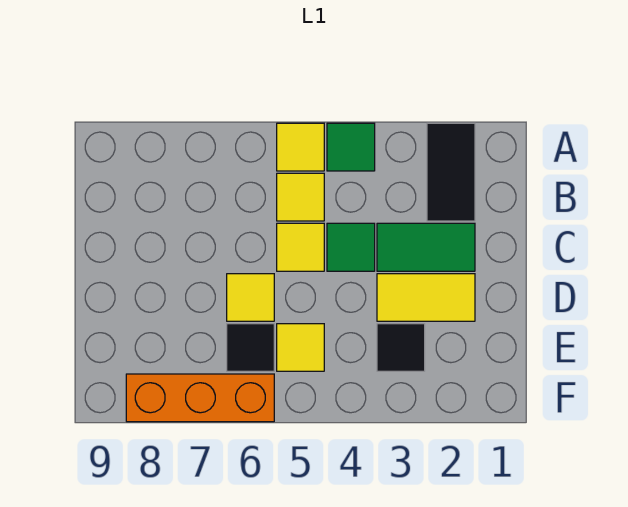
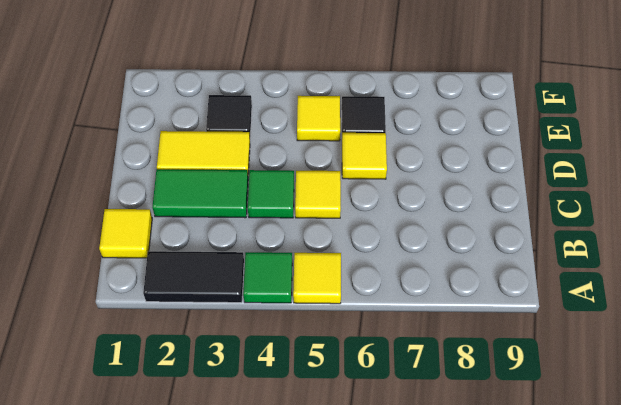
black 1x2 tile [427,123,475,221] -> black 1x2 tile turned to [143,251,244,303]
yellow 1x1 tile [277,173,324,221] -> yellow 1x1 tile moved to [99,209,152,258]
orange 1x3 brick [126,374,274,422] -> none

